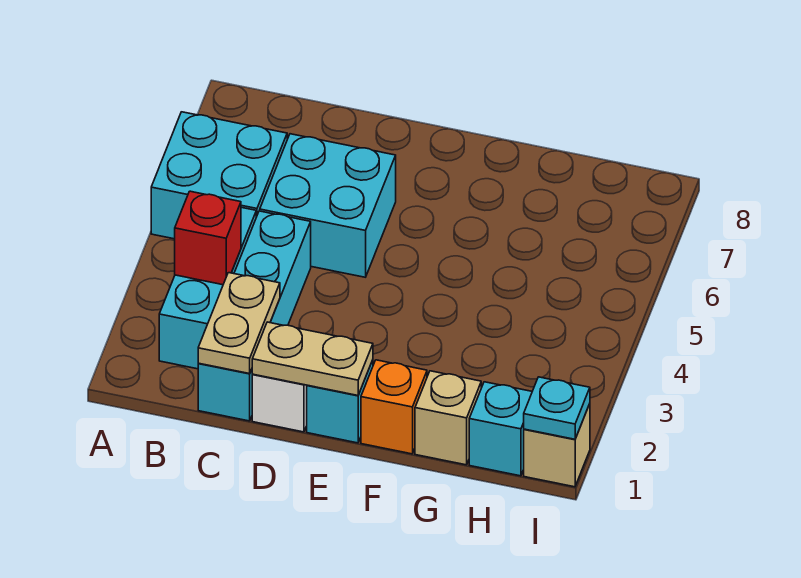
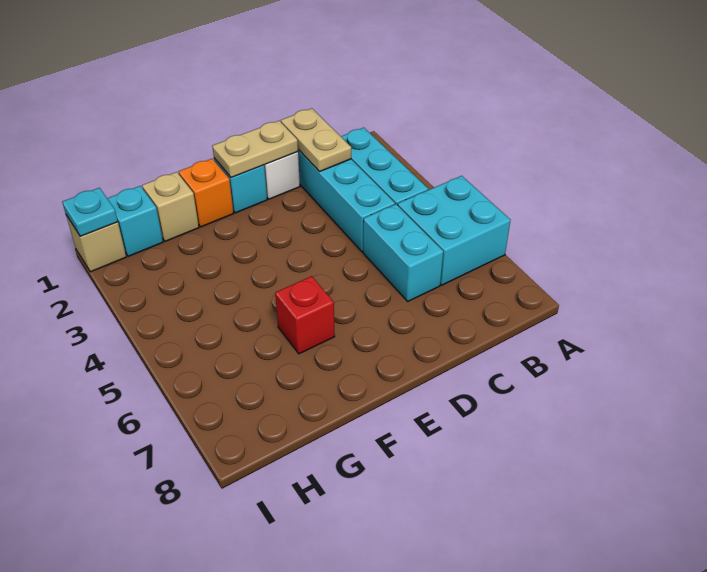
red 1x1 brick [175,191,241,285] -> red 1x1 brick moved to [275,276,335,354]
cyan 2x2 brick [260,134,396,277] -> cyan 1x2 brick [363,204,443,301]

